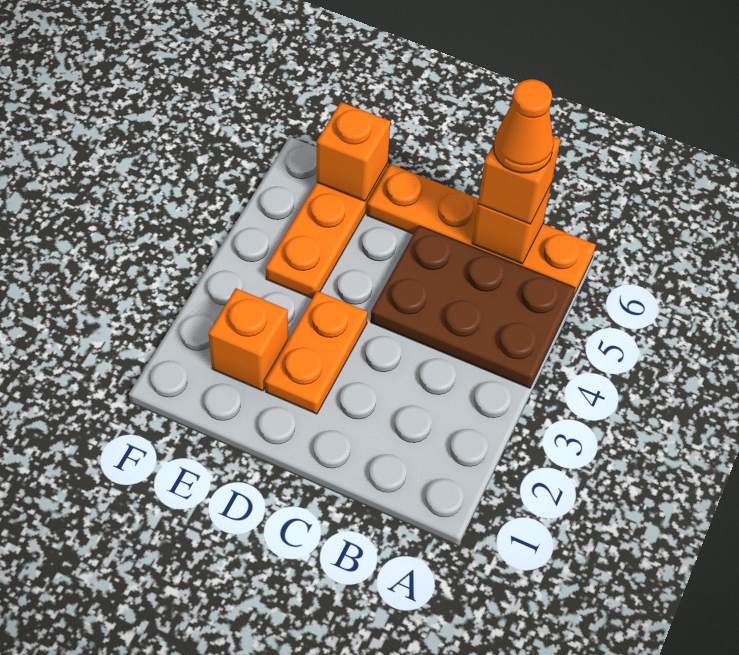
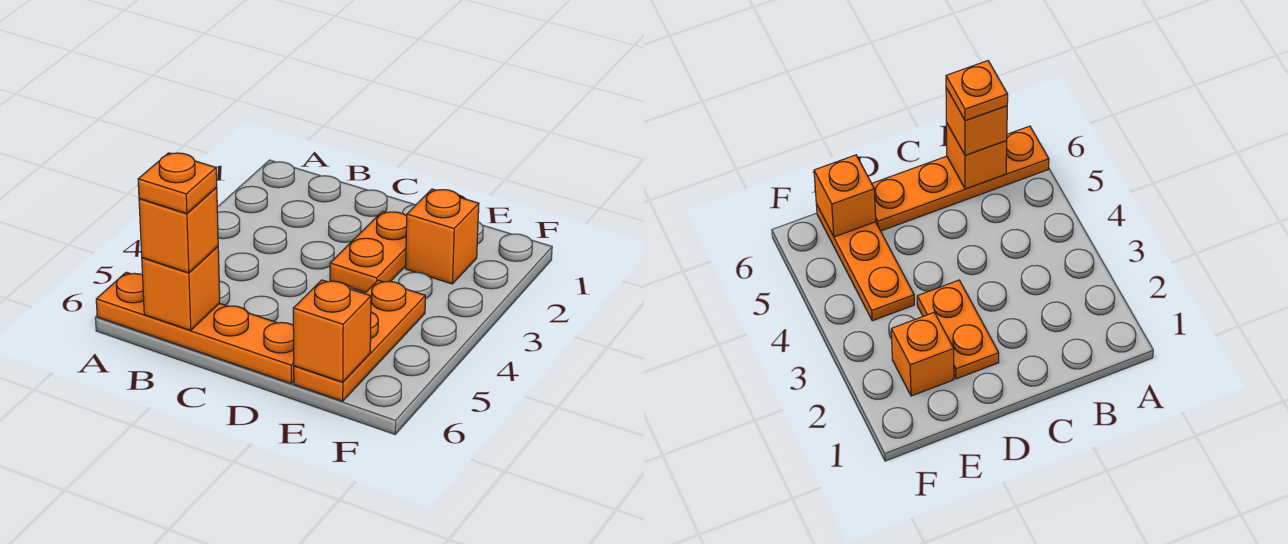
brown 2x3 plate [371,226,575,388] -> none
orange 1x1 cone [494,79,554,173] -> orange 1x1 plate [138,153,217,213]

